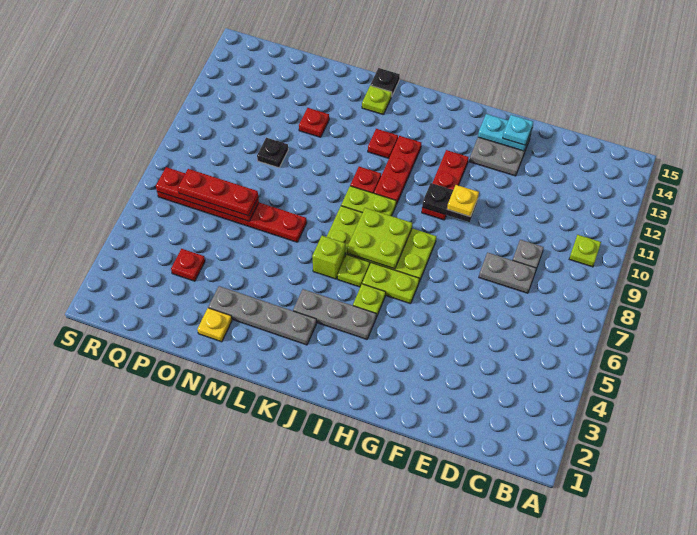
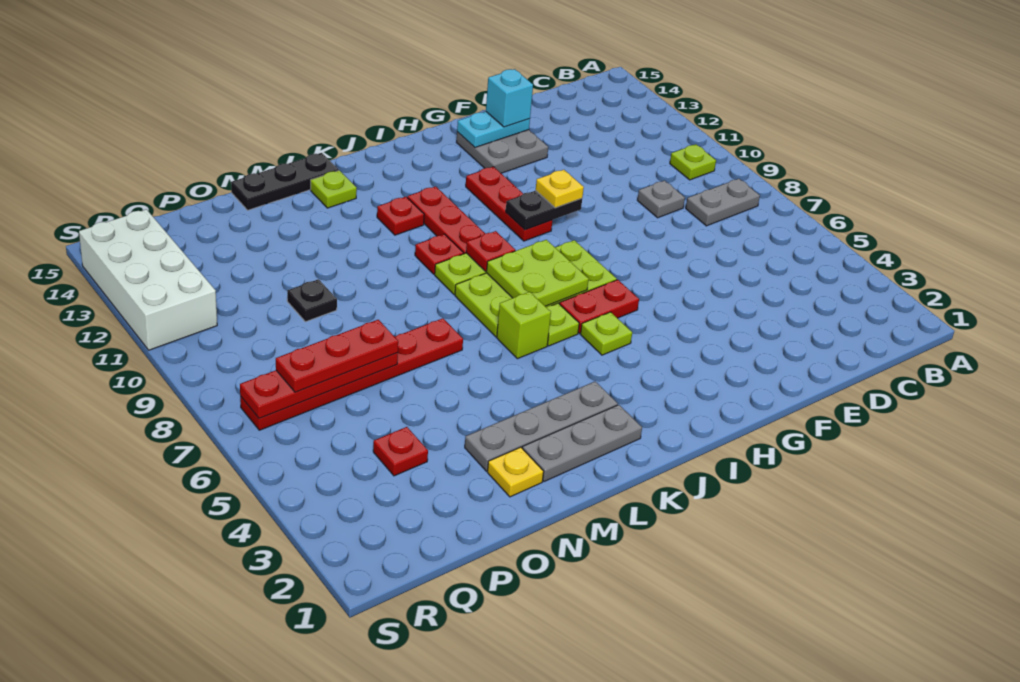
grey 1x2 plate [479,253,536,293] -> grey 1x2 plate moved to [686,179,760,226]
cyan 1x1 plate [503,115,533,145] -> cyan 1x1 brick [486,69,533,127]
lime 1x2 plate [362,263,419,304] -> red 1x2 plate [559,280,639,334]
grey 1x3 plate [293,289,376,339] -> grey 1x3 plate moved to [522,405,642,482]
black 1x1 plate [370,68,400,96] -> black 1x3 plate [231,153,339,210]
red 1x1 plate [299,108,329,137] -> red 1x1 plate moved to [466,231,515,271]
none -> white 2x4 brick [79,209,217,350]

